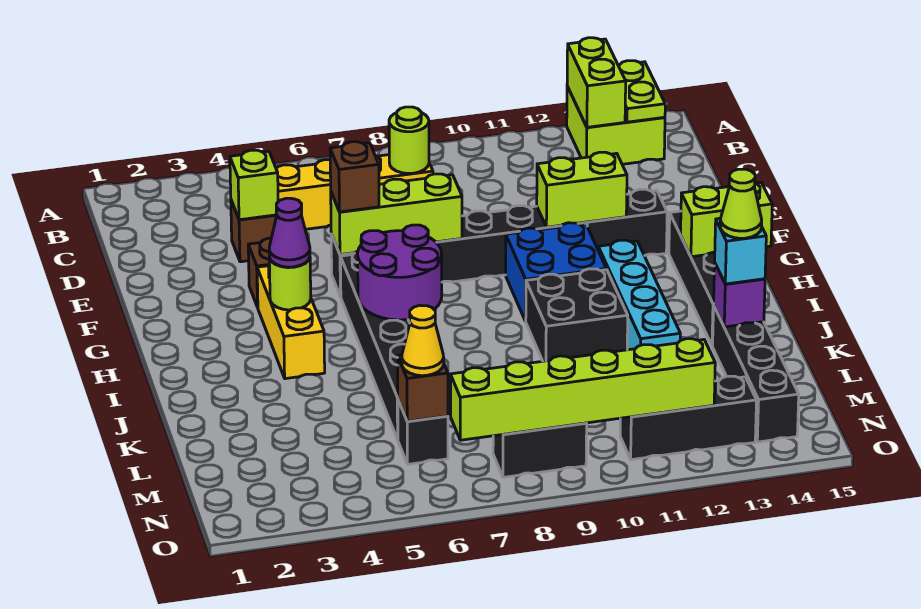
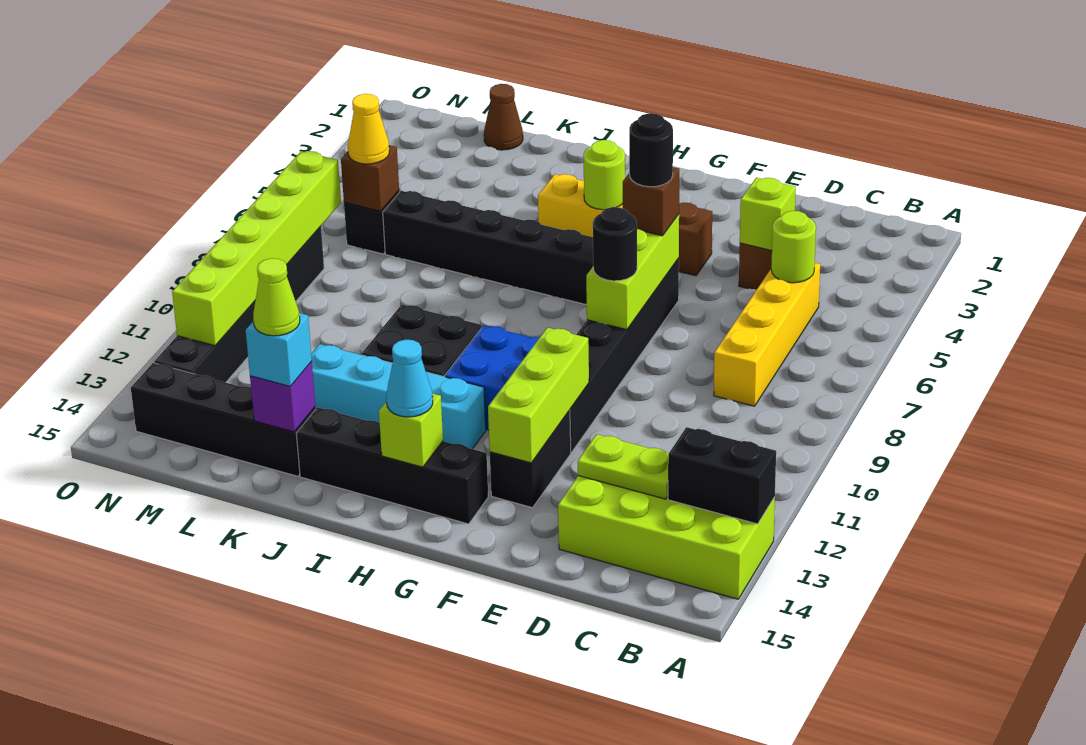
lime 2x2 brick [567,86,665,164] -> lime 2x4 brick [558,476,775,599]
lime 1x2 brick [567,38,626,127] -> black 1x2 brick [668,427,776,524]
lime 1x2 plate [618,61,665,122] -> lime 1x2 plate moved to [578,434,669,499]
lime 1x1 round brick [389,107,429,174] -> lime 1x1 round brick moved to [771,211,816,283]
none -> black 1x1 round brick [629,113,673,187]
none -> black 1x1 round brick [593,207,637,281]
lime 1x2 brick [537,152,627,227] -> lime 1x3 brick [488,328,589,463]
purple 1x1 cone [269,198,310,267] -> none
purple 2x2 round brick [358,225,442,320] -> none
lime 1x2 brick [681,182,772,257] -> lime 1x1 brick [379,393,443,467]
none -> cyan 1x1 cone [386,340,433,417]
none -> brown 1x1 cone [484,84,523,150]

